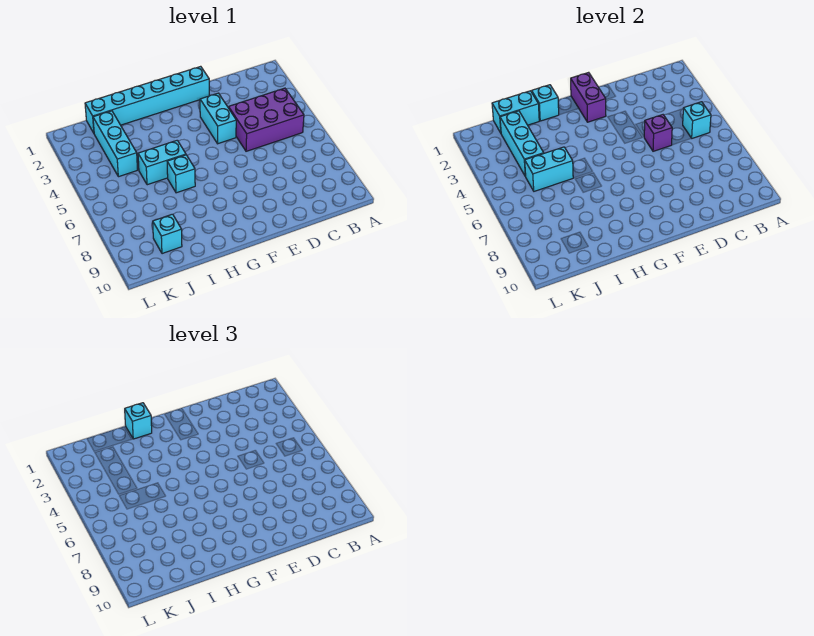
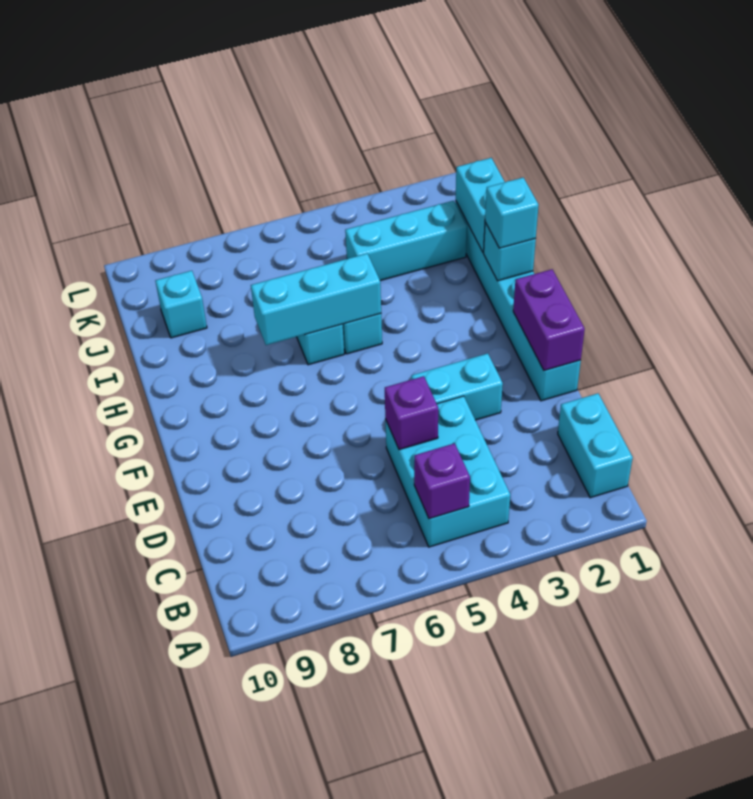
purple 2x3 brick [229,88,304,151] -> cyan 2x3 brick [385,396,510,547]
cyan 1x1 brick [683,102,711,138] -> purple 1x1 brick [414,443,470,519]
purple 1x2 brick [571,72,606,122] -> purple 1x2 brick turned to [513,269,585,371]
cyan 1x2 brick [525,147,573,191] -> cyan 1x2 brick moved to [558,393,633,498]
cyan 1x3 brick [500,111,544,176] -> cyan 1x3 brick moved to [251,254,381,345]

